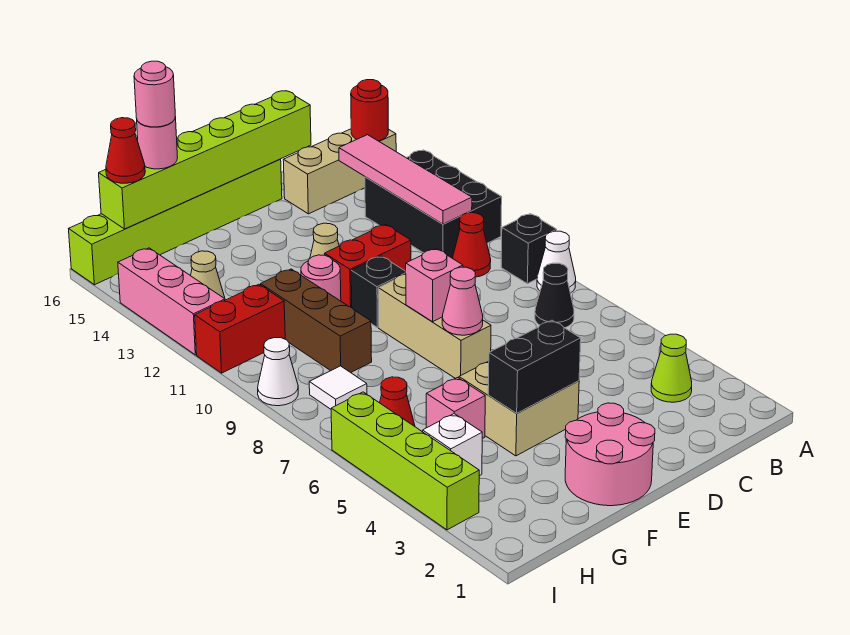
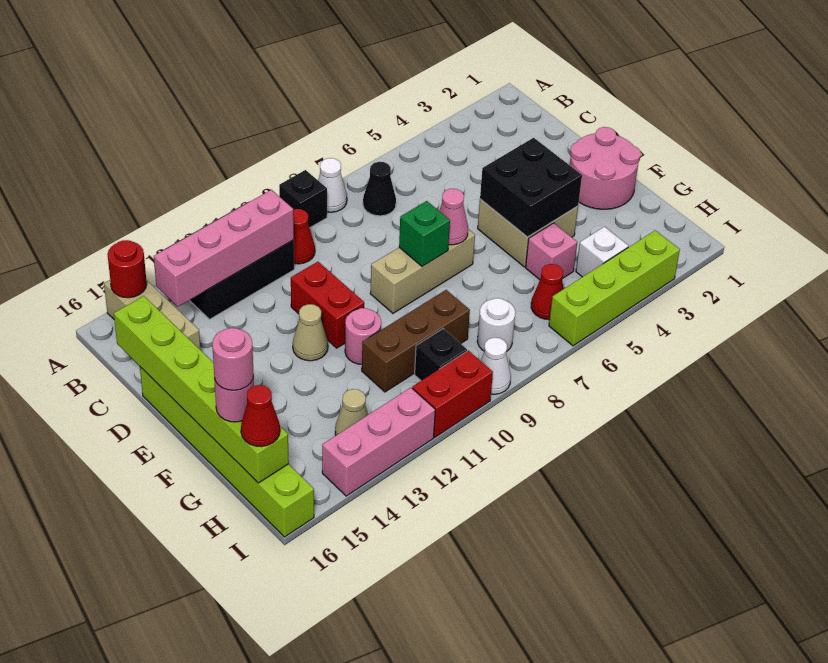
lime 1x1 cone [651,334,692,402] -> none
pink 1x4 tile [339,135,472,224] -> pink 1x4 brick [154,190,294,307]
black 1x2 brick [488,320,581,413] -> black 2x2 brick [480,138,582,237]
pink 1x1 brick [406,249,463,322] -> green 1x1 brick [399,201,450,266]
black 1x1 brick [351,256,406,328] -> black 1x1 brick moved to [415,329,467,381]
white 1x1 tile [309,366,367,409] -> white 1x1 round brick [477,298,515,351]
red 1x2 brick [195,284,285,373] -> red 1x2 brick turned to [412,351,493,437]

